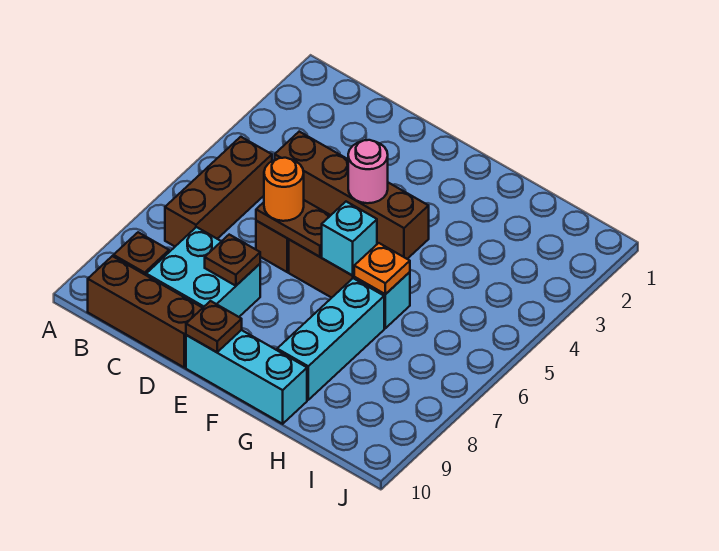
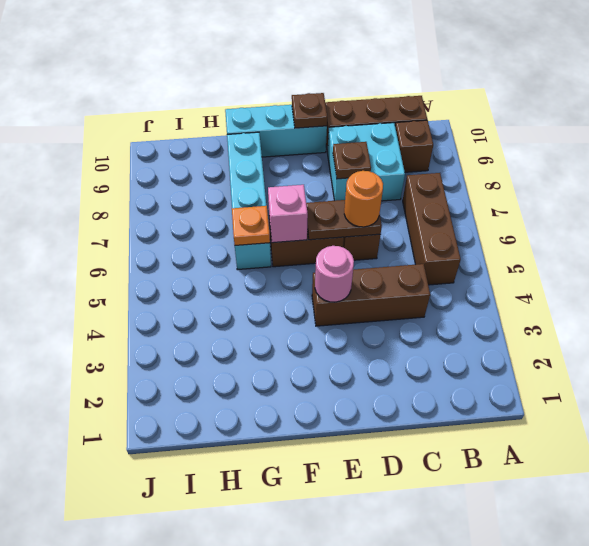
brown 1x4 brick [275,132,429,259] -> brown 1x3 brick [312,264,430,326]
cyan 1x1 brick [322,202,377,276] -> pink 1x1 brick [268,185,308,243]

